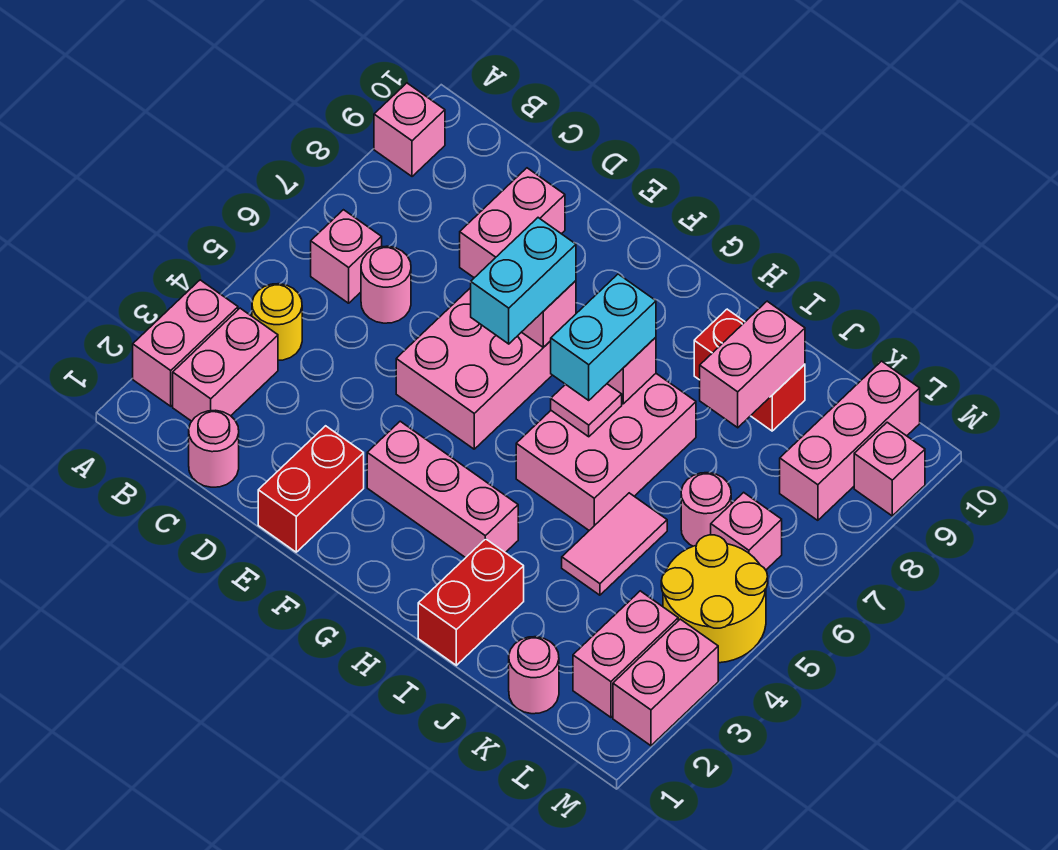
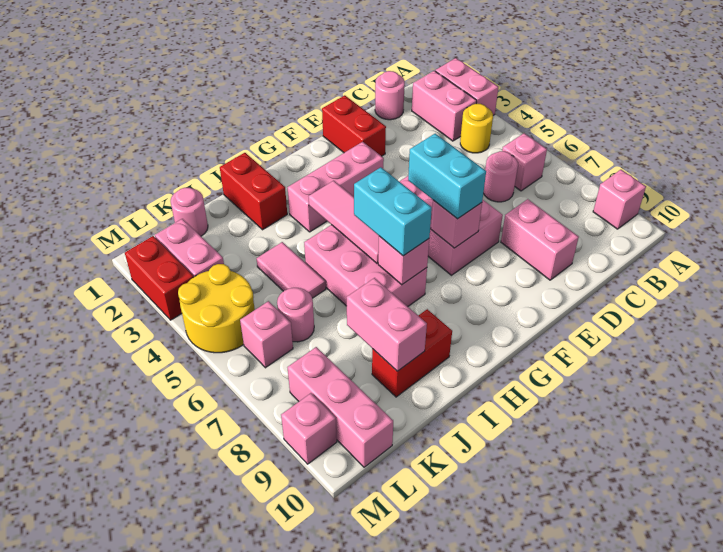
pink 1x1 tile [551,384,622,437] -> pink 1x3 tile [309,181,379,263]
pink 1x2 brick [613,619,718,746] -> red 1x2 brick [125,236,193,320]

